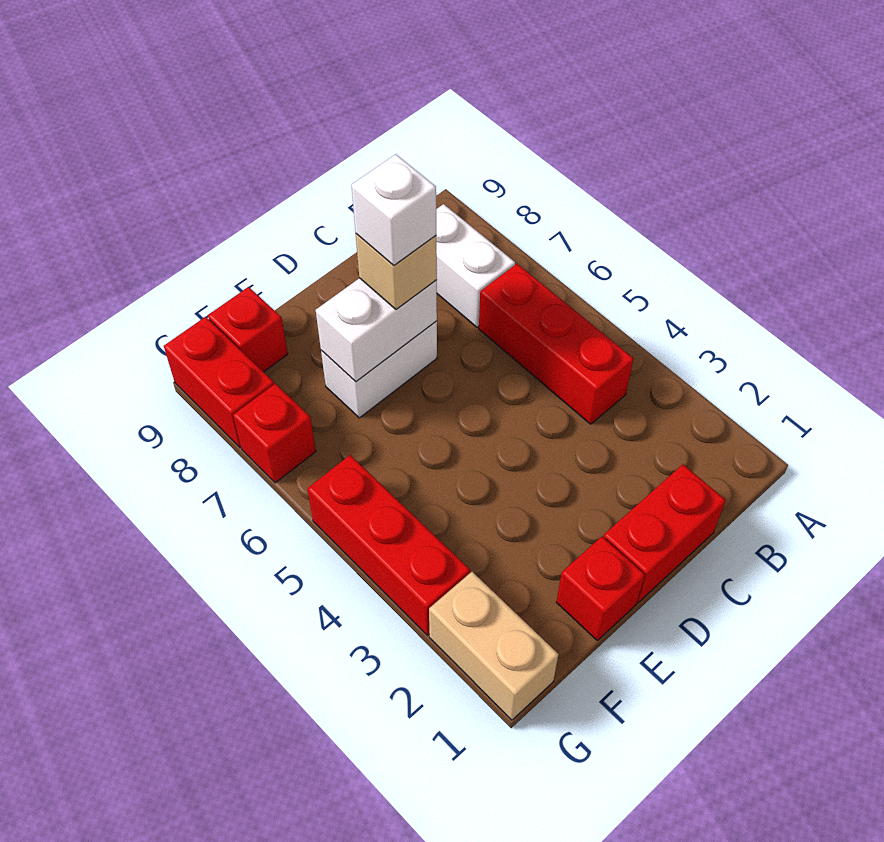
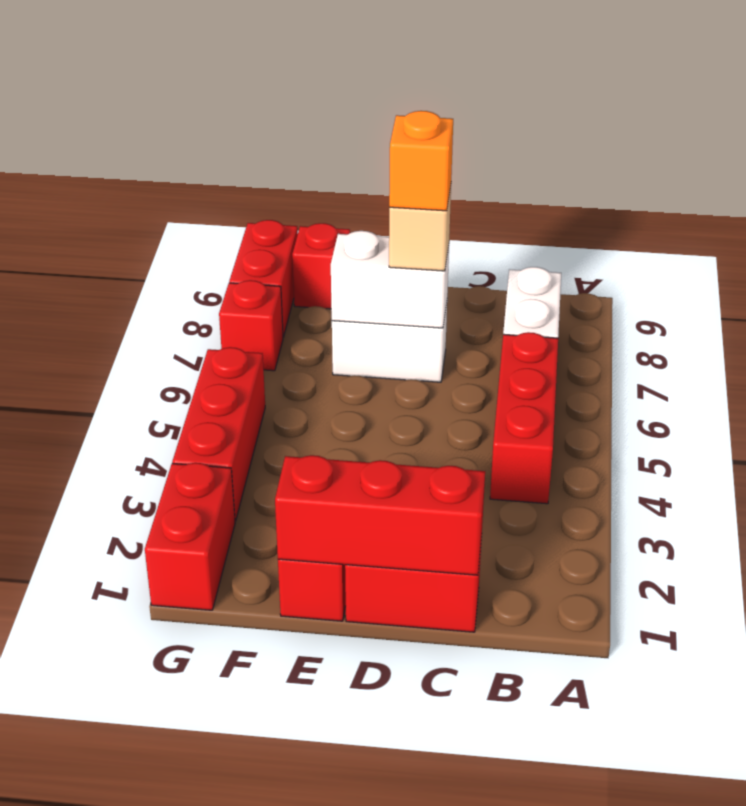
none -> red 1x3 brick [275,455,485,575]
white 1x1 brick [352,154,436,266] -> orange 1x1 brick [389,111,453,211]
tan 1x2 brick [429,572,559,720] -> red 1x2 brick [145,463,235,610]

